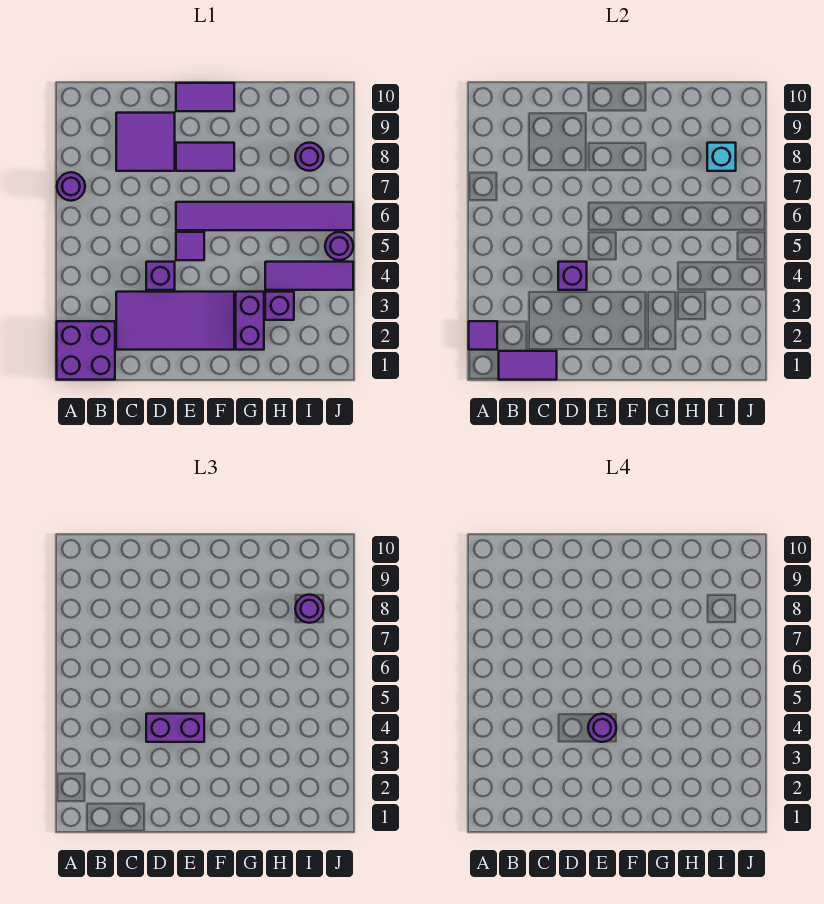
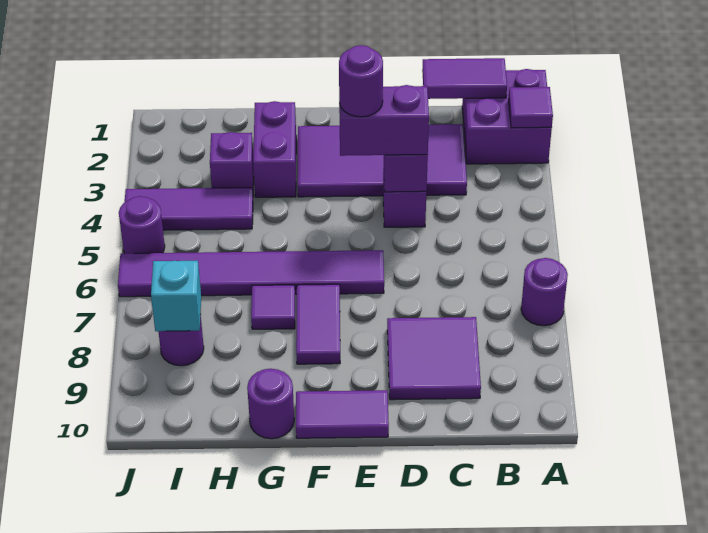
purple 1x1 tile [176,232,204,260] -> purple 1x1 tile moved to [251,285,295,329]
purple 1x2 tile [176,143,234,171] -> purple 1x2 tile turned to [296,284,340,364]
purple 1x1 round brick [295,595,324,623] -> purple 1x1 round brick moved to [247,369,294,439]

